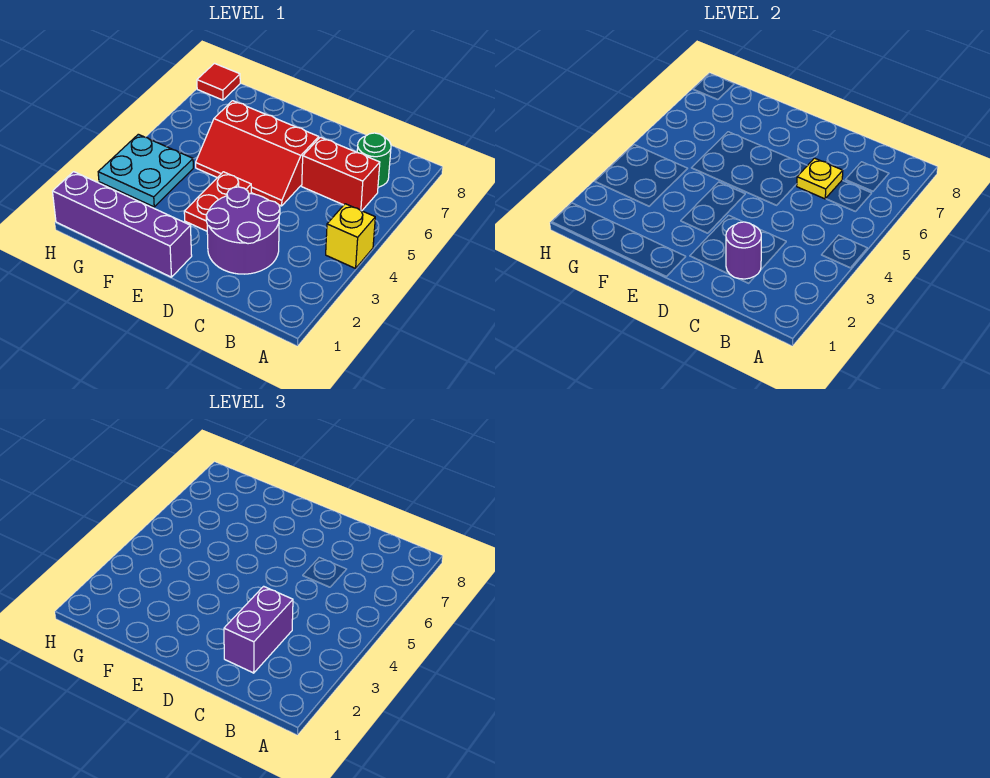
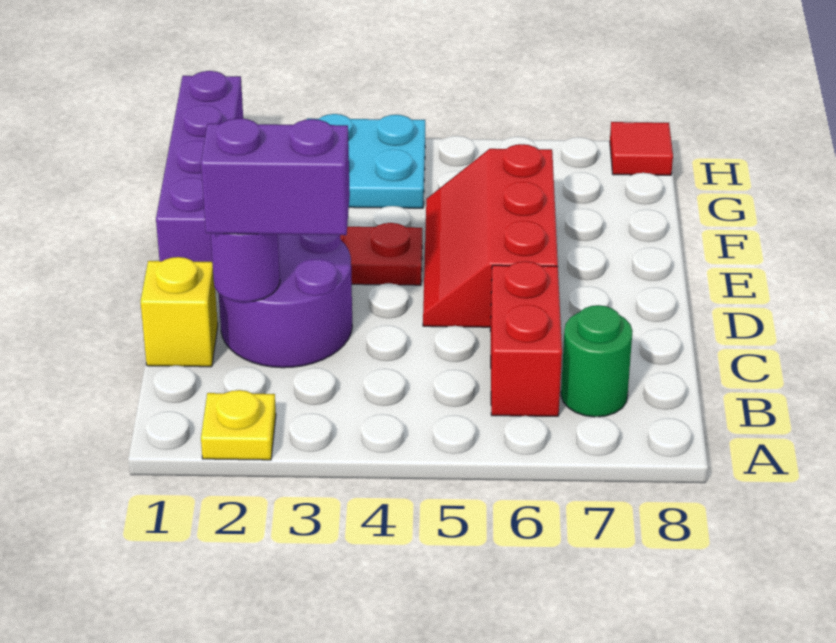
yellow 1x1 brick [326,204,375,268] -> yellow 1x1 brick moved to [141,257,218,367]
yellow 1x1 plate [797,158,843,199] -> yellow 1x1 plate moved to [201,390,276,460]

